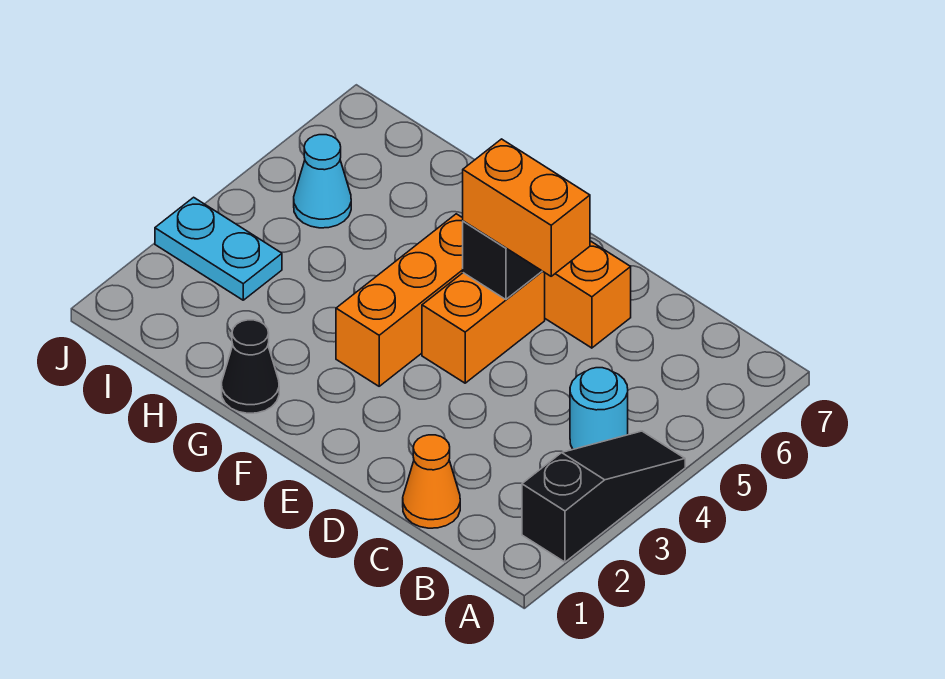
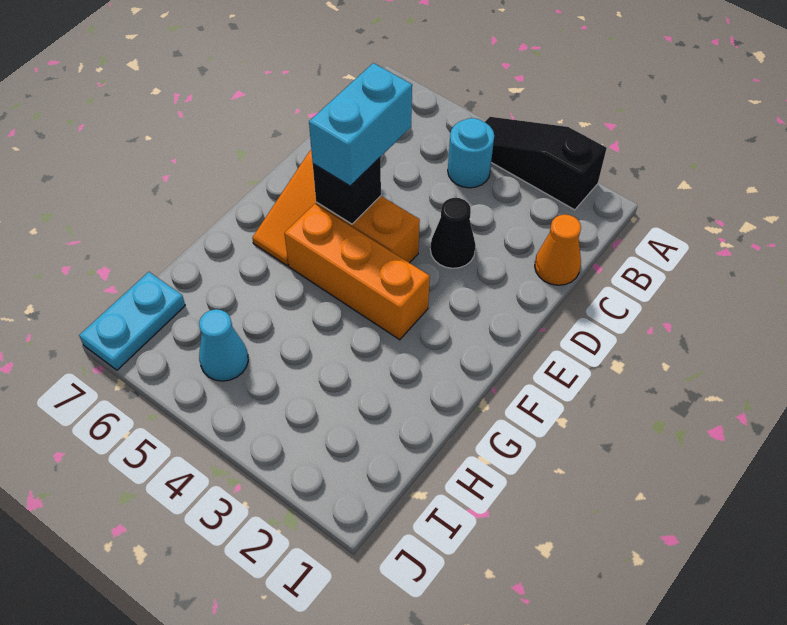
orange 1x2 brick [463,139,590,276] -> cyan 1x2 brick [309,63,412,186]
black 1x1 cone [222,320,279,413] -> black 1x1 cone moved to [430,198,476,268]
cyan 1x2 plate [155,197,282,300] -> cyan 1x2 plate moved to [79,272,185,370]

